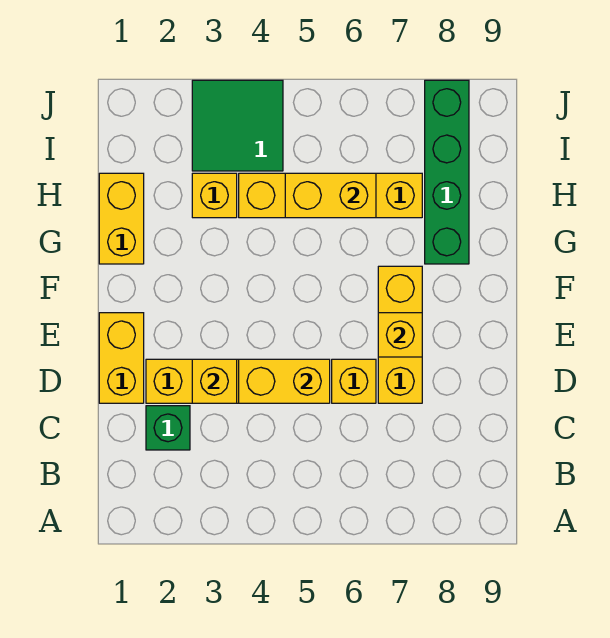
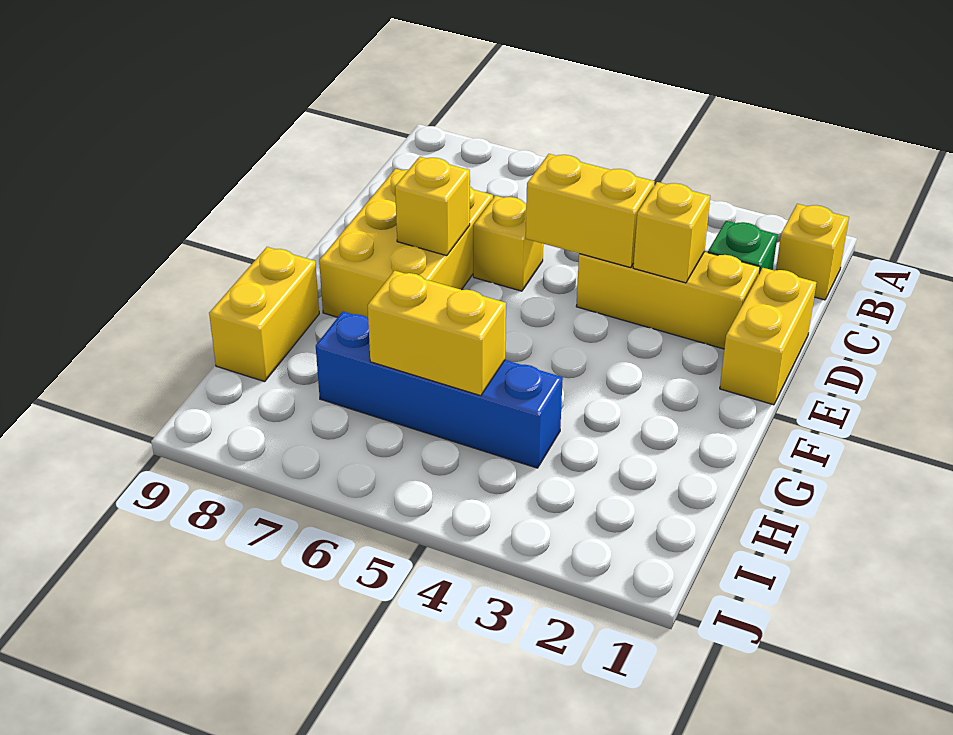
yellow 1x3 brick [378,266,422,403] -> yellow 2x3 brick [319,169,493,317]
yellow 1x2 brick [99,173,144,264] -> yellow 1x2 brick moved to [209,247,319,382]
green 1x4 brick [425,80,469,264] -> none
yellow 1x1 brick [192,173,237,218] -> yellow 1x1 brick moved to [776,204,849,300]
yellow 1x4 brick [239,173,422,218] -> blue 1x4 brick [316,312,563,468]
green 2x2 tile [192,80,283,171] -> none

